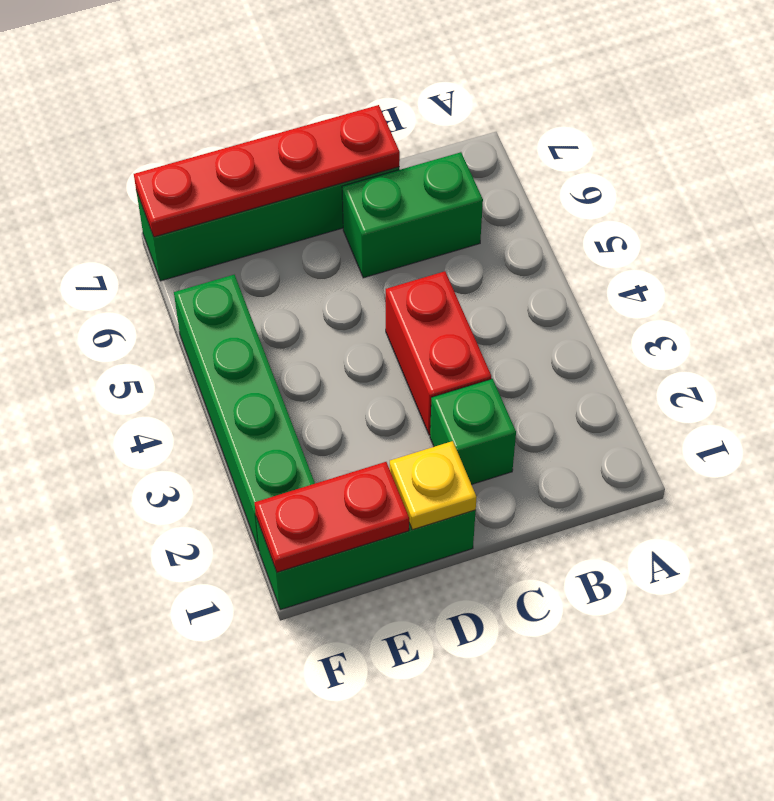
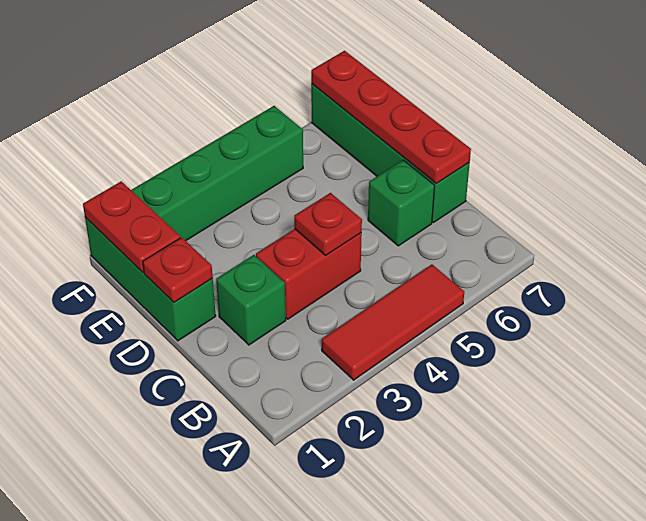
none -> red 1x3 tile [322,264,464,380]
green 1x2 brick [342,152,483,278] -> green 1x1 brick [368,160,435,246]
none -> red 1x1 plate [294,193,362,255]
yellow 1x1 plate [390,441,477,530] -> red 1x1 plate [143,237,213,302]

